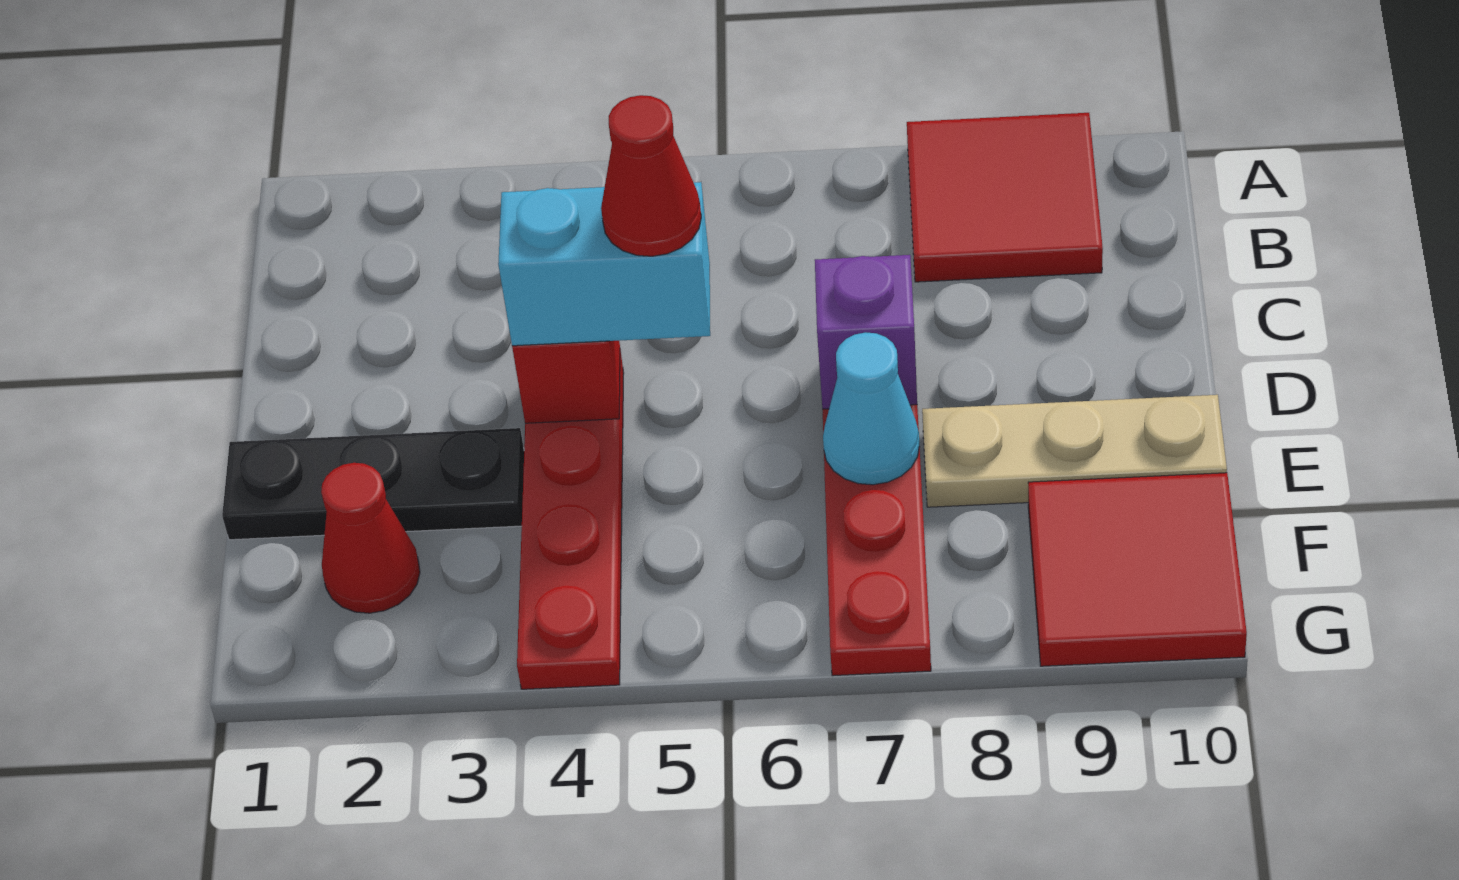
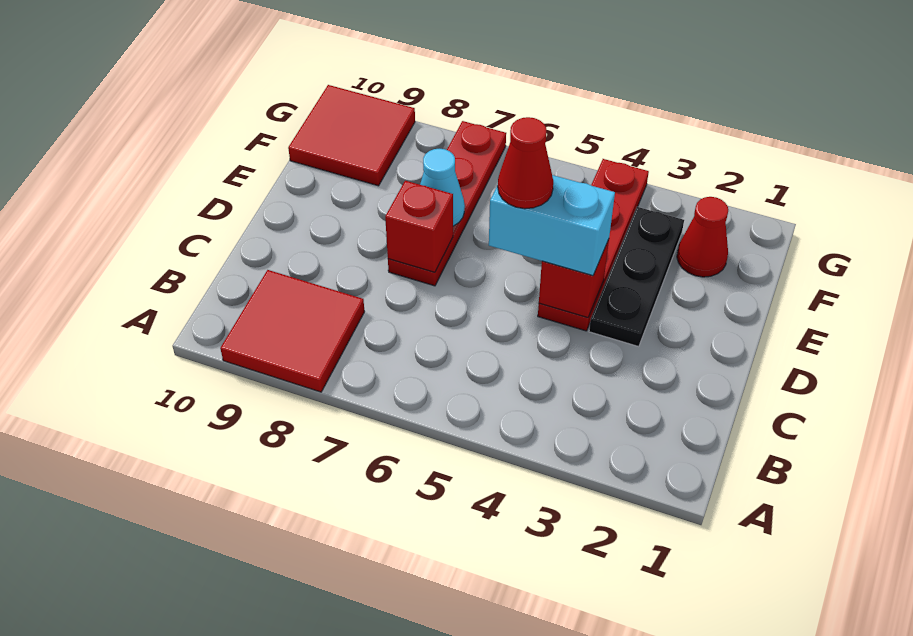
purple 1x1 brick [815,255,917,409] -> red 1x1 brick [385,181,453,272]
black 1x3 plate [222,428,524,540] -> black 1x3 plate turned to [589,207,684,347]
tan 1x3 plate [922,395,1227,507] -> none

